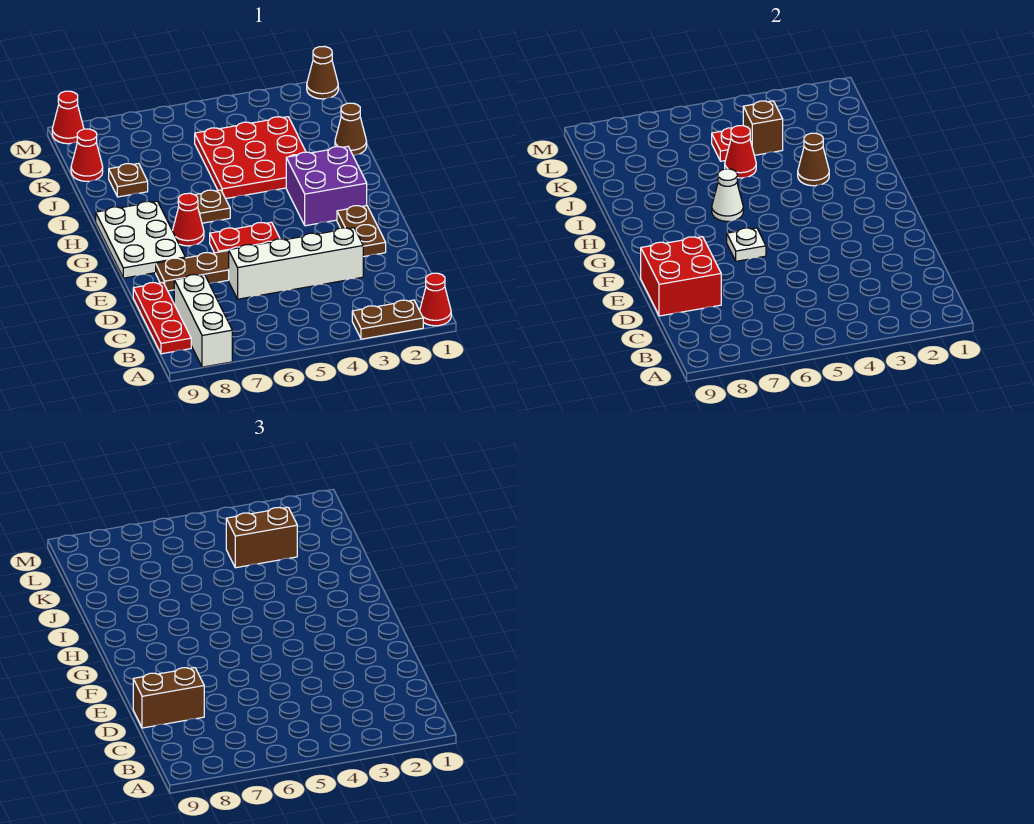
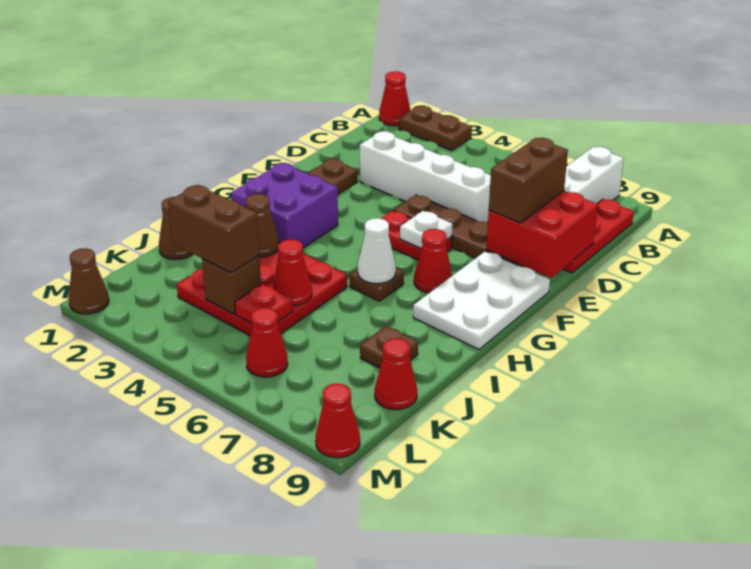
brown 1x2 brick [133,668,204,728] -> brown 1x2 brick turned to [489,138,568,223]
none -> red 1x1 cone [246,308,288,377]

